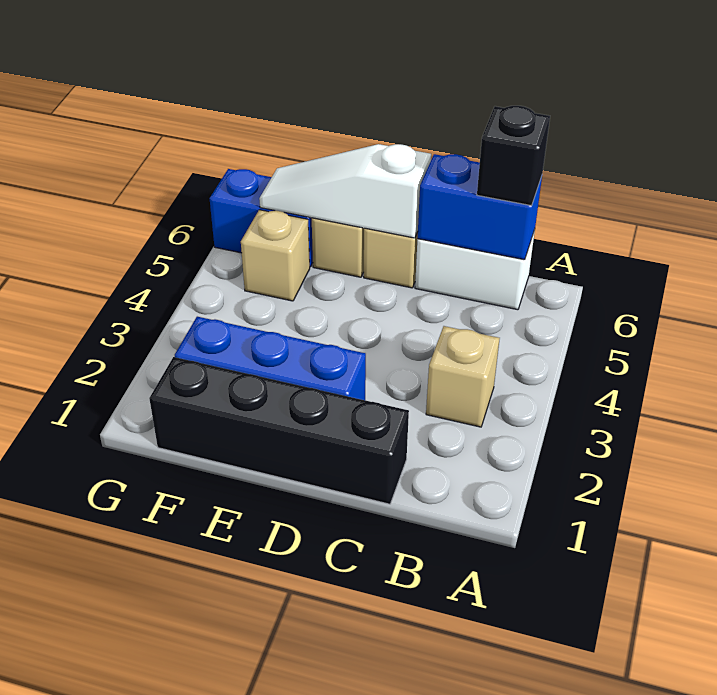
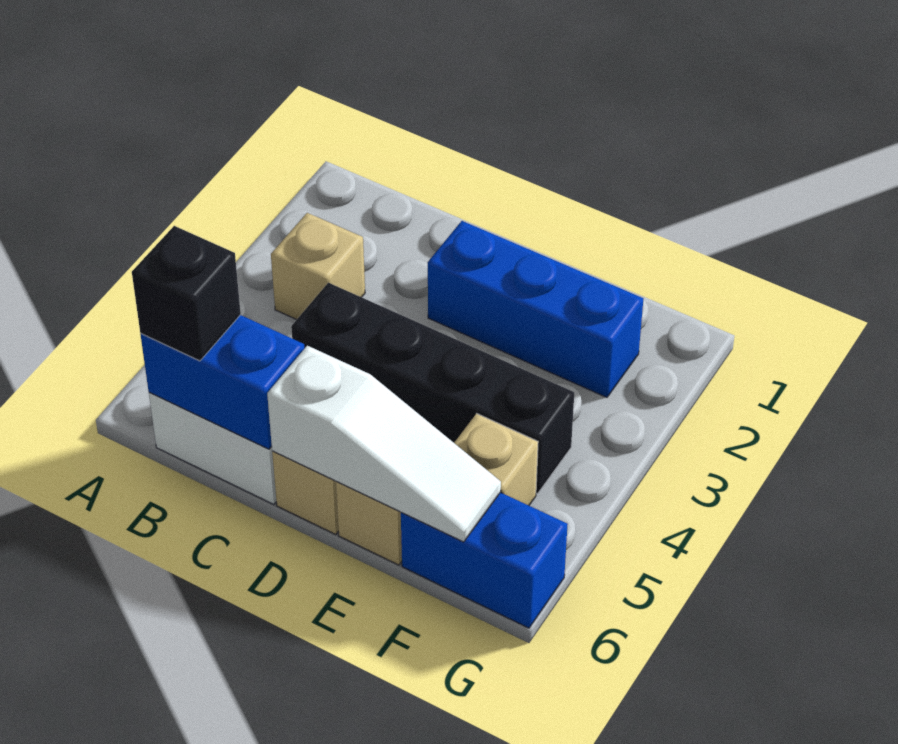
black 1x4 brick [149,357,409,504] -> black 1x4 brick moved to [291,283,574,494]

